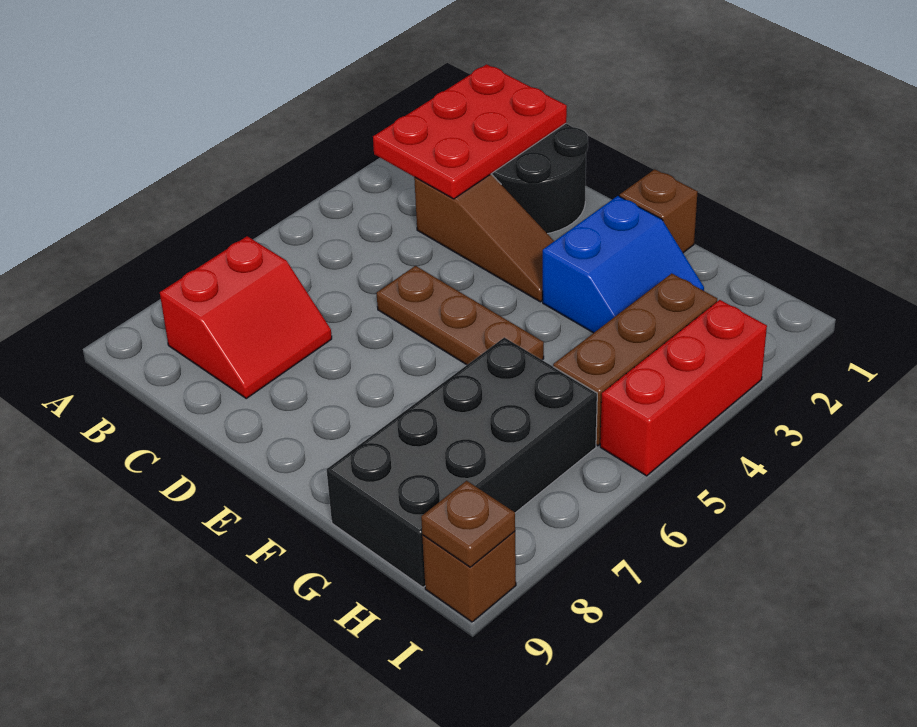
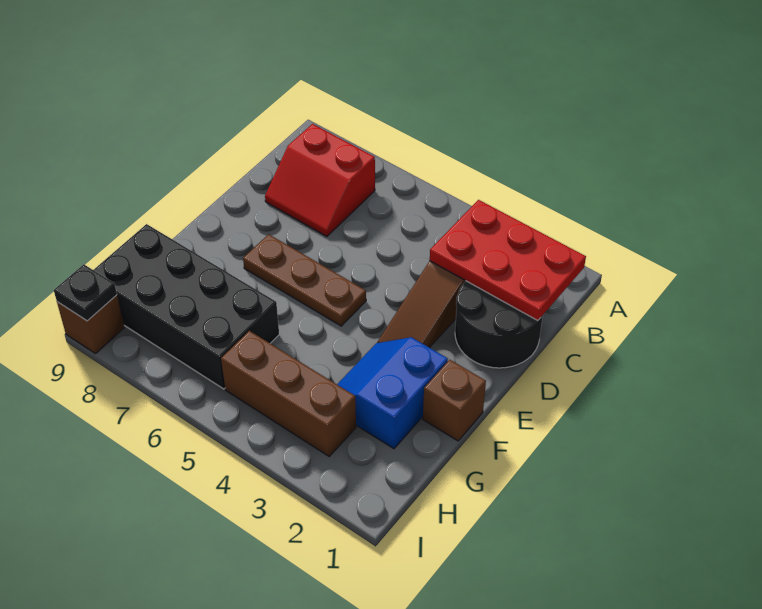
brown 1x3 plate [377,266,544,365] -> brown 1x3 plate turned to [243,234,366,326]
blue 2x2 slope [543,196,704,333] -> blue 2x2 slope turned to [337,337,448,449]
red 1x3 brick [600,300,767,476] -> none
brown 1x1 plate [421,481,515,567] -> black 1x1 plate [54,264,117,321]

